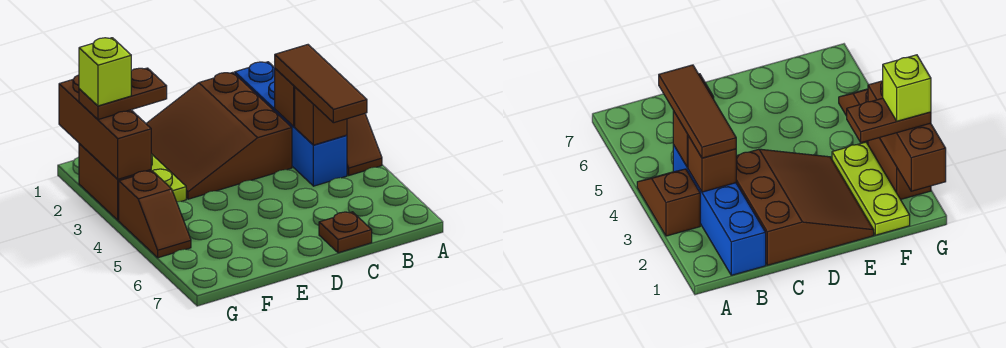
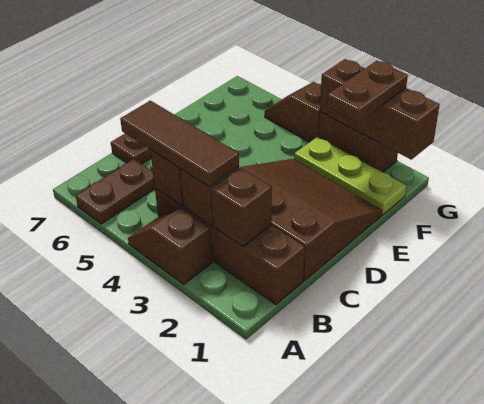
none -> brown 1x2 plate [76,159,155,224]
blue 1x4 brick [235,62,347,186] -> brown 1x4 brick [155,188,305,305]
none -> brown 1x1 brick [211,168,272,247]
lime 1x1 brick [79,38,131,106] -> none

